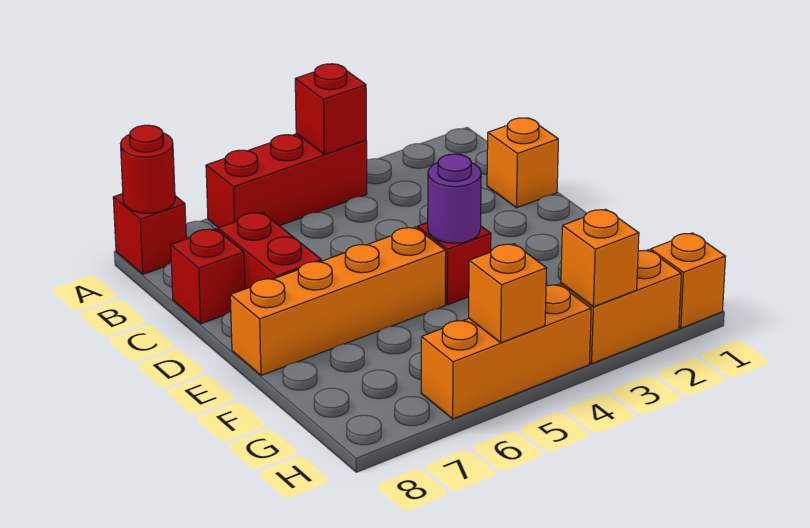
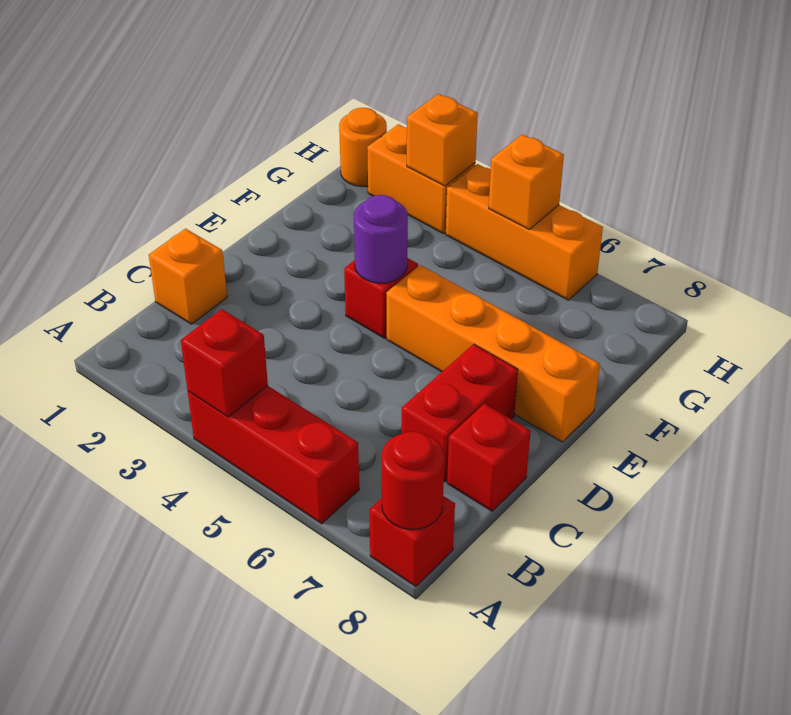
orange 1x1 brick [651,233,726,328] -> orange 1x1 round brick [339,108,387,187]

